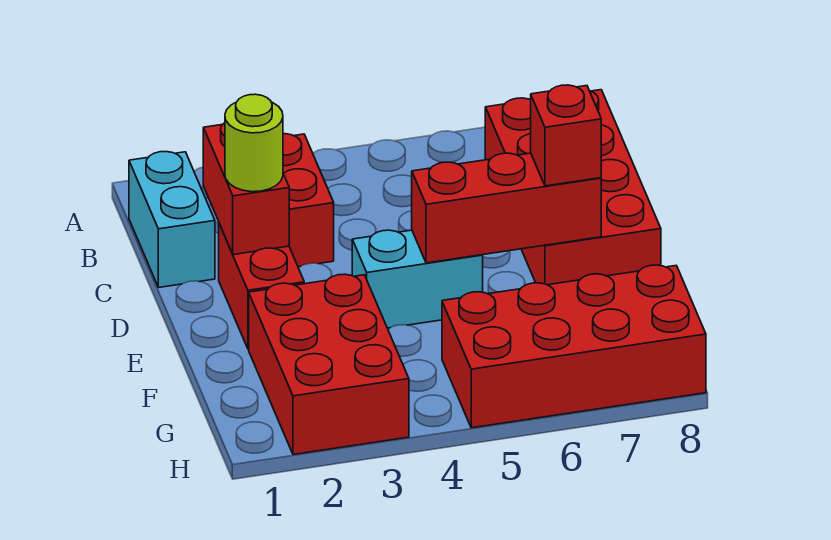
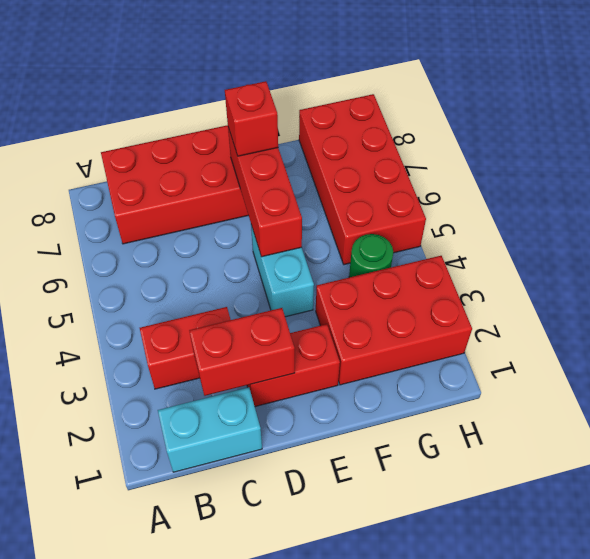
lime 1x1 round brick [225,94,283,192] -> none
none -> green 1x1 round brick [349,234,393,277]

